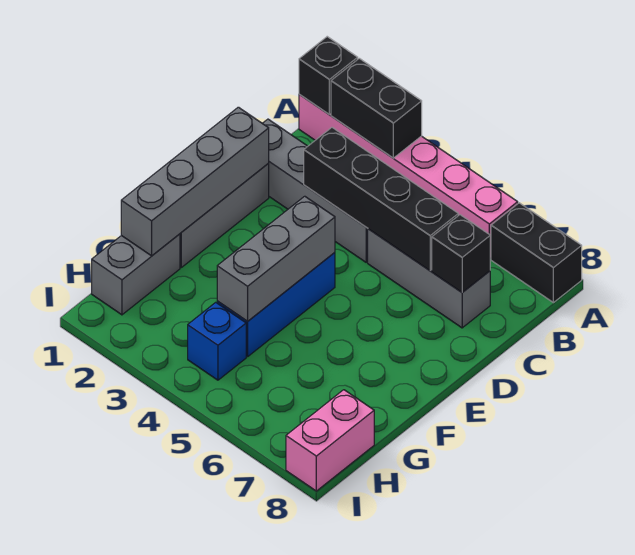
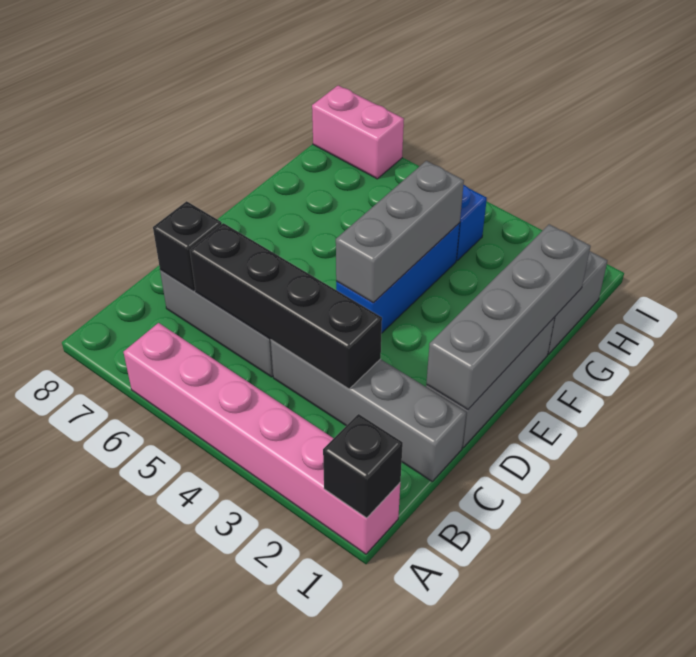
black 1x2 brick [331,58,422,158] -> none
black 1x2 brick [491,203,582,303] -> none
pink 1x2 brick [286,390,374,491] -> pink 1x2 brick turned to [312,85,404,179]

